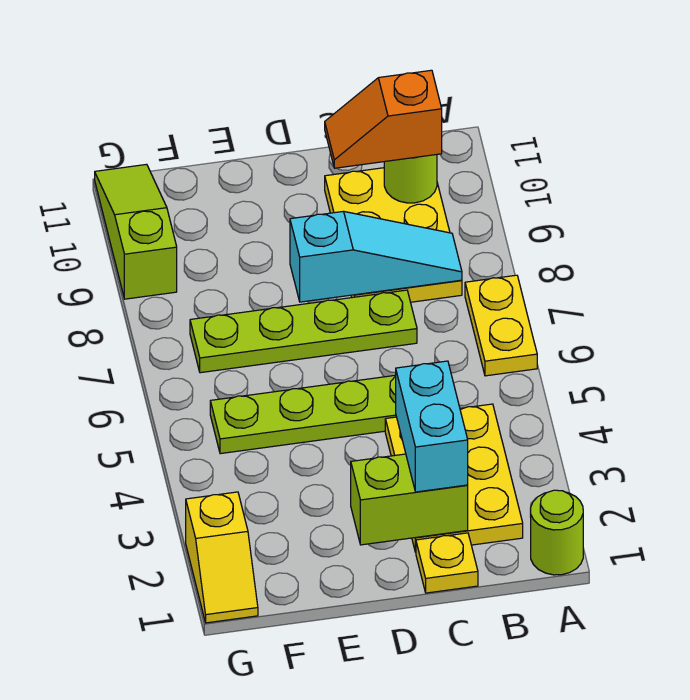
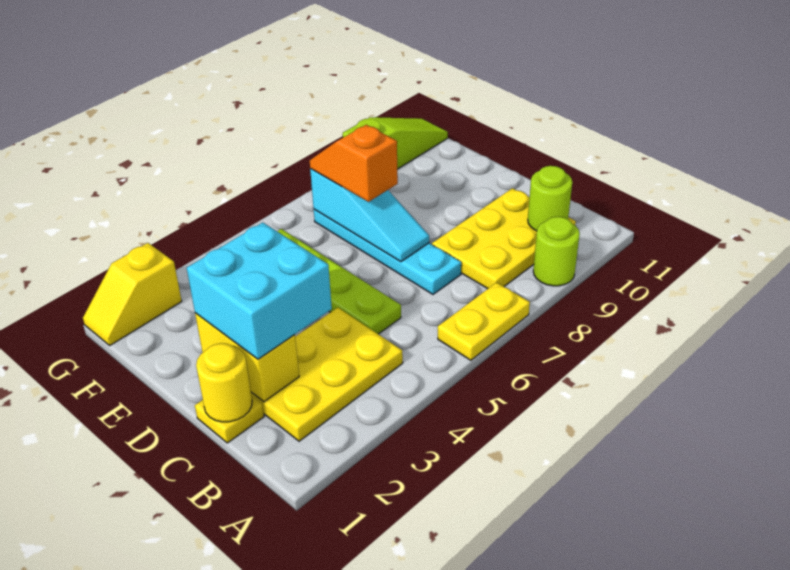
lime 1x1 round brick [531,490,583,575] -> lime 1x1 round brick moved to [533,217,580,286]
cyan 1x3 slope [290,211,462,302] -> cyan 1x3 slope moved to [310,169,429,262]
orange 1x2 slope [325,70,442,168] -> orange 1x2 slope moved to [310,125,398,202]
none -> yellow 1x1 round brick [196,343,252,422]
lime 1x2 brick [351,454,468,545] -> yellow 1x2 brick [195,313,299,402]
cyan 1x2 brick [396,361,468,492] -> cyan 2x2 brick [187,222,332,359]
lime 1x4 plate [190,290,417,373] -> cyan 1x4 plate [314,209,461,294]

